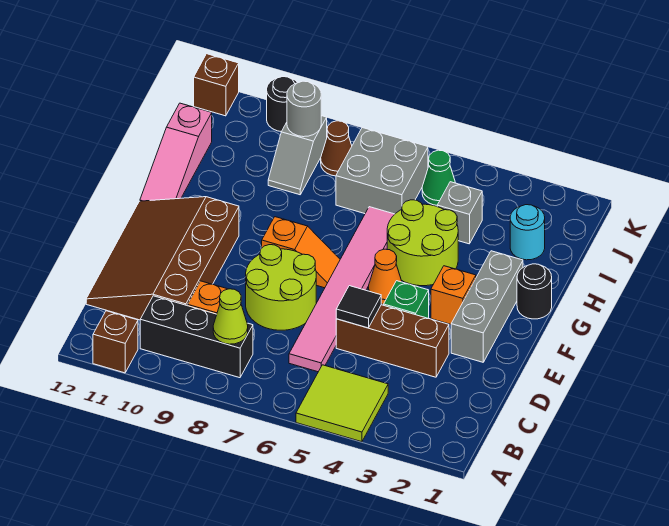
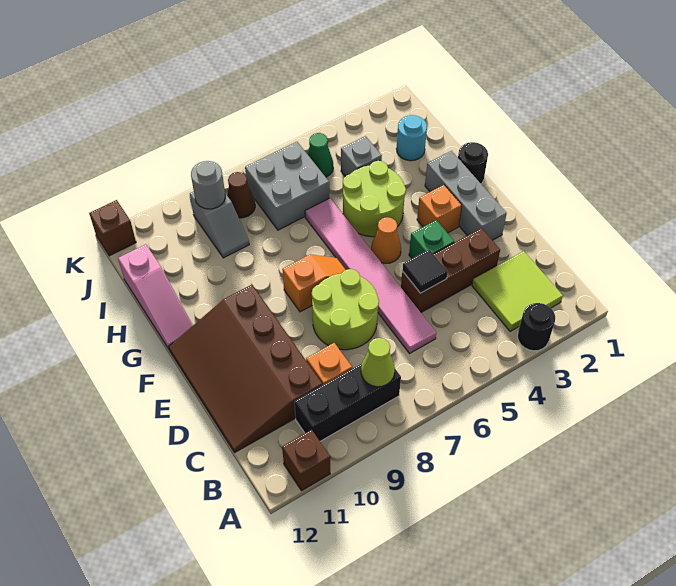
lime 2x2 tile [296,365,388,442] -> lime 2x2 tile moved to [472,251,563,332]
black 1x1 round brick [267,77,298,132] -> black 1x1 round brick moved to [517,303,555,351]

